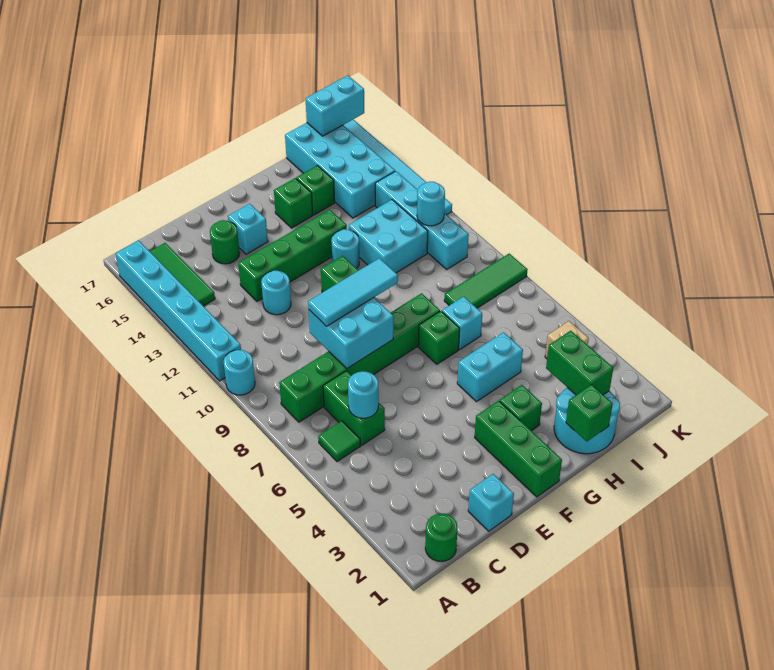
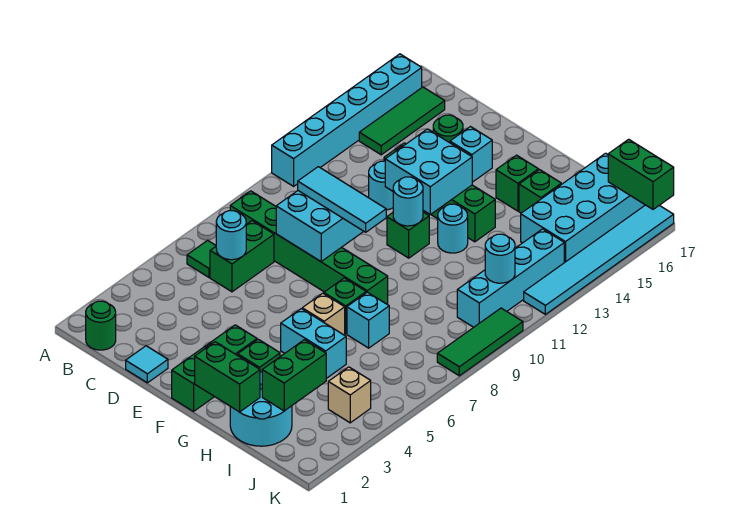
cyan 1x1 round brick [224,350,255,395] -> cyan 1x1 round brick moved to [393,177,423,226]
cyan 1x1 brick [468,474,514,531] -> cyan 1x1 tile [126,346,168,383]
none -> tan 1x1 brick [302,293,345,335]
green 1x1 brick [566,385,613,442] -> green 1x2 brick [195,342,260,412]
cyan 2x2 brick [349,200,428,273] -> cyan 2x2 brick moved to [385,129,472,215]
green 1x3 tile [444,254,528,308] -> green 1x3 tile turned to [437,308,523,376]
cyan 1x2 brick [306,75,364,136] -> green 1x2 brick [608,139,674,209]

